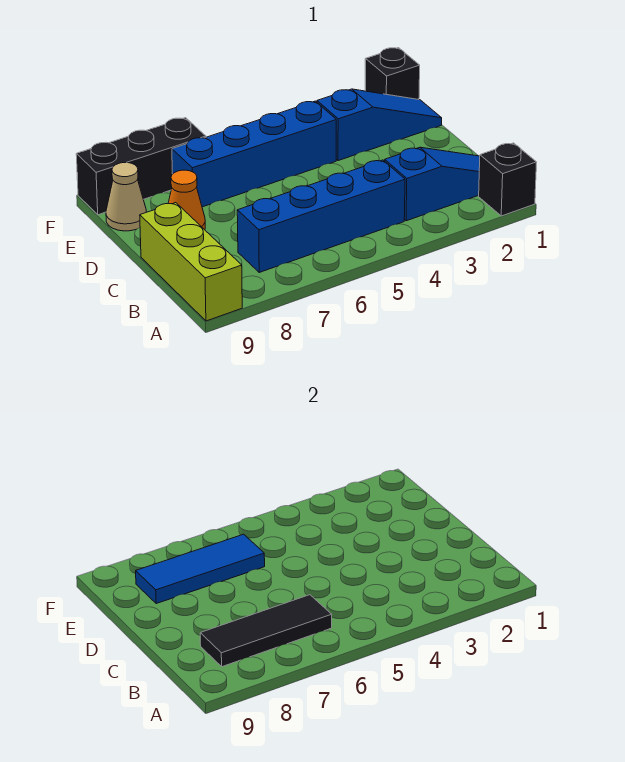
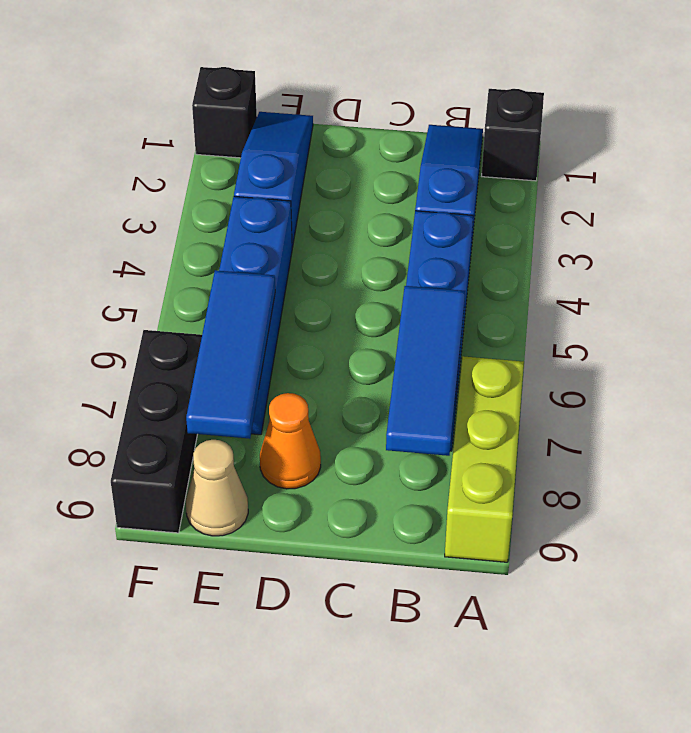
lime 1x3 brick [140,203,242,321] -> lime 1x3 brick turned to [445,356,524,562]
black 1x3 tile [200,595,332,667] -> blue 1x3 tile [386,286,465,456]

